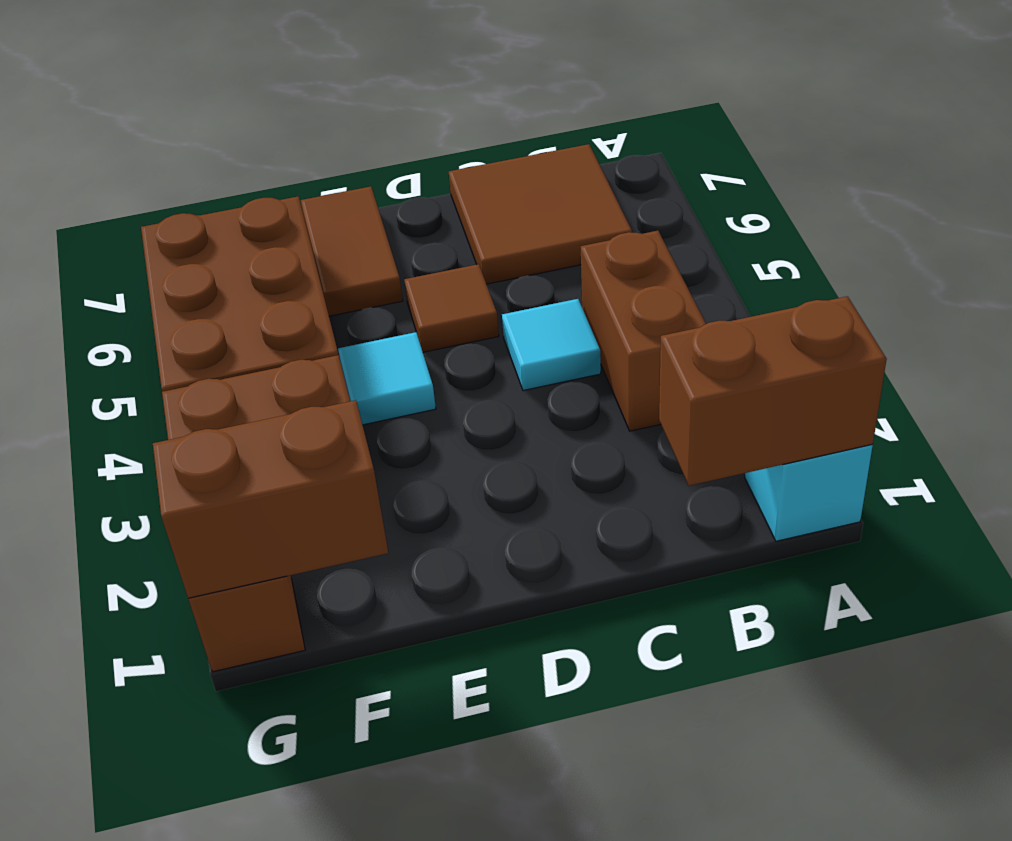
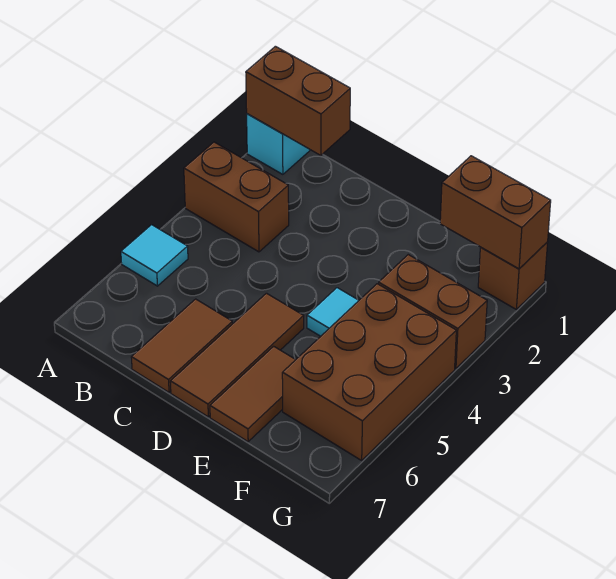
brown 1x2 brick [581,231,706,431] -> brown 1x2 brick turned to [184,142,289,252]
brown 2x2 tile [449,144,632,284] -> brown 1x2 tile [131,299,233,392]
cyan 1x1 tile [502,299,601,391] -> cyan 1x1 tile moved to [121,225,188,286]
brown 1x1 tile [404,264,499,352] -> brown 1x3 tile [170,293,304,417]

